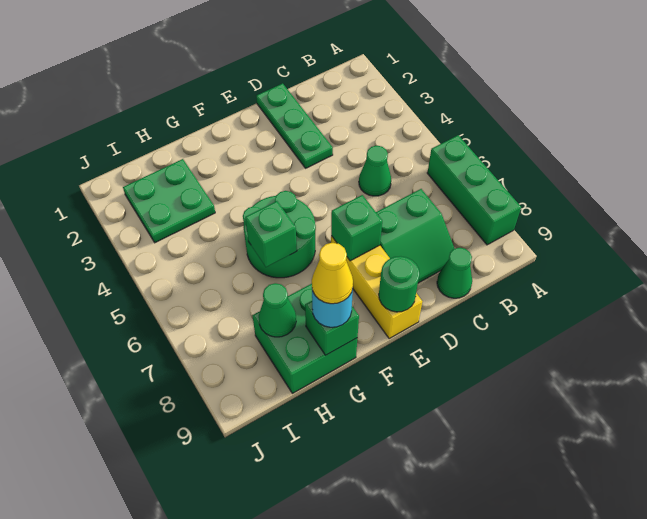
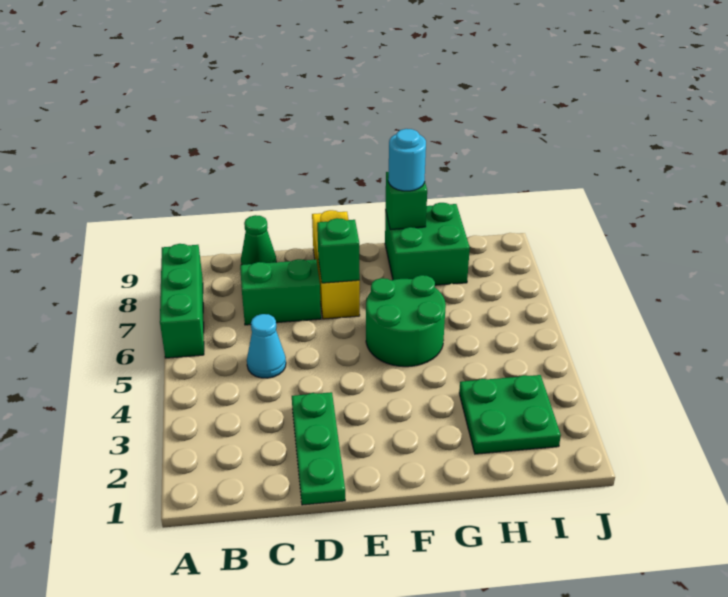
green 1x1 cone [359,146,391,196] -> cyan 1x1 cone [247,314,286,378]
green 1x1 round brick [379,256,419,312] -> none
green 1x1 brick [245,201,297,267] -> none
yellow 1x1 cone [312,243,353,304] -> none
green 1x1 cone [259,283,296,337] -> none

